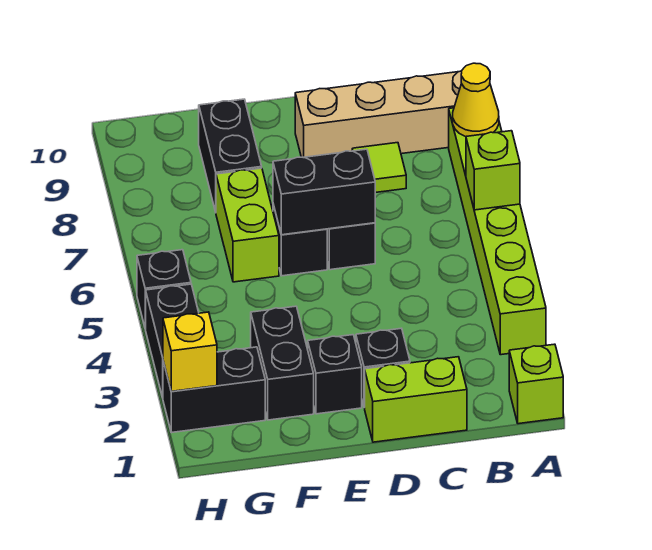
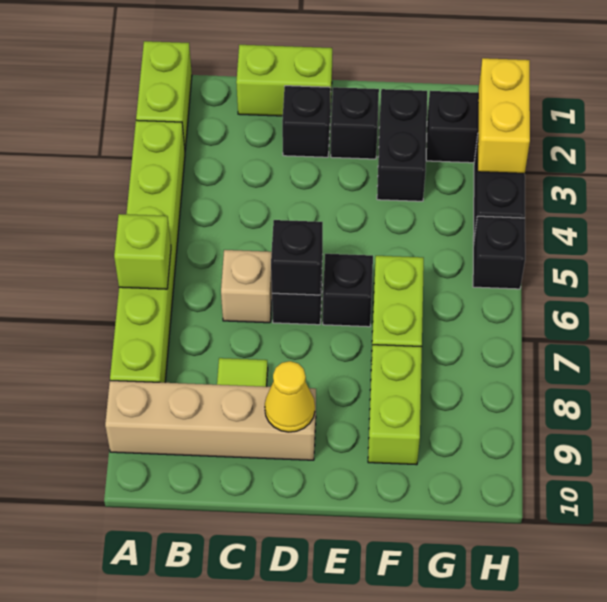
lime 1x1 brick [509,344,563,424] -> lime 1x2 brick [136,41,192,150]
yellow 1x1 cone [453,63,499,137] -> yellow 1x1 cone moved to [265,361,315,432]
none -> tan 1x1 brick [221,250,272,323]
black 1x2 brick [273,149,375,235] -> black 1x1 brick [271,220,323,295]
black 1x2 brick [199,99,262,212] -> lime 1x2 brick [368,345,422,465]
yellow 1x1 brick [163,312,217,391] -> yellow 1x2 brick [478,58,530,173]

